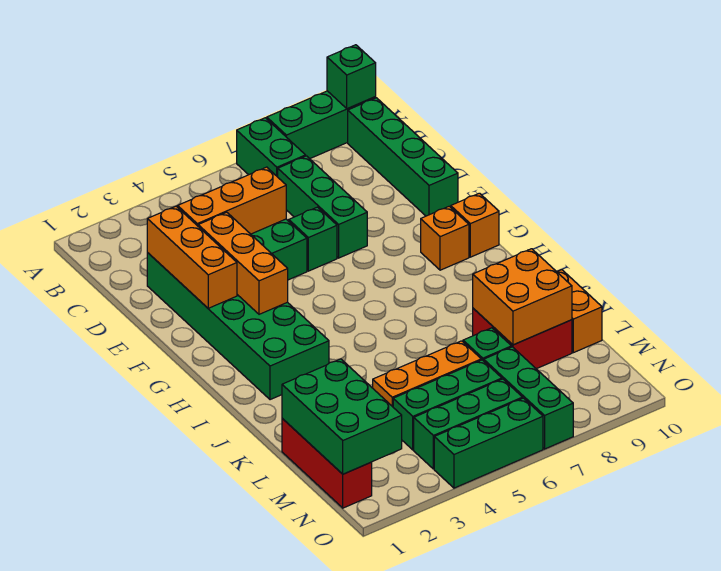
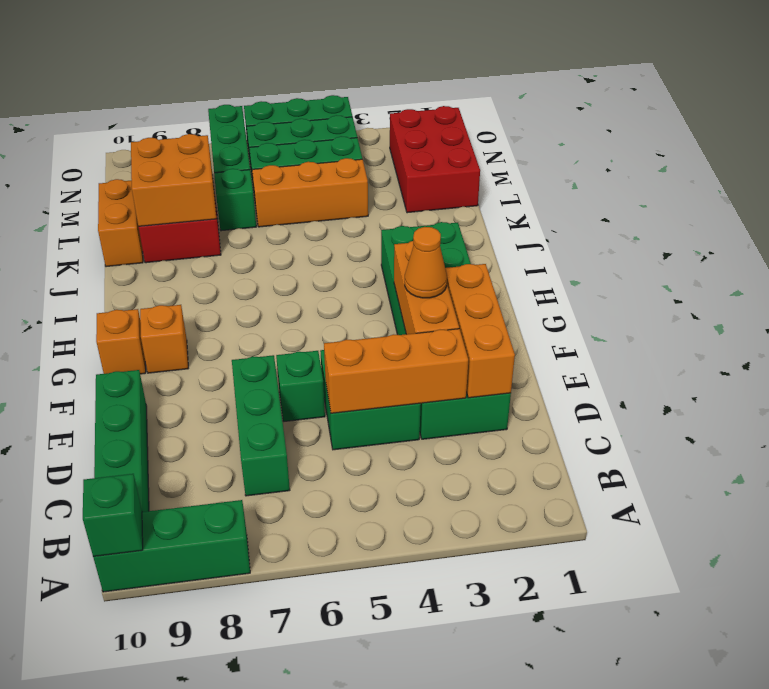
green 1x2 brick [237,118,306,177] -> none
none -> orange 1x1 cone [405,227,447,298]
red 1x3 brick [282,419,372,508] -> red 2x3 brick [390,106,480,213]
green 2x3 brick [282,359,402,474] -> none

